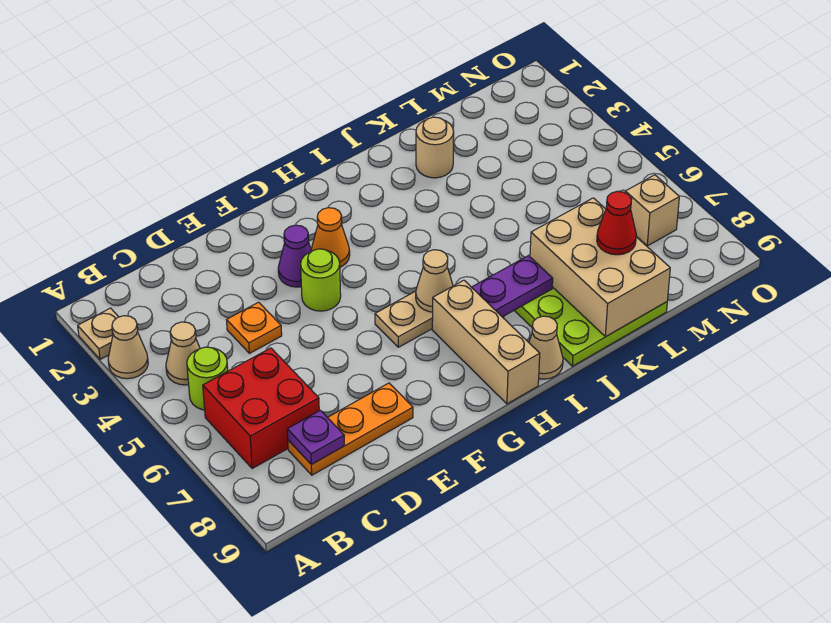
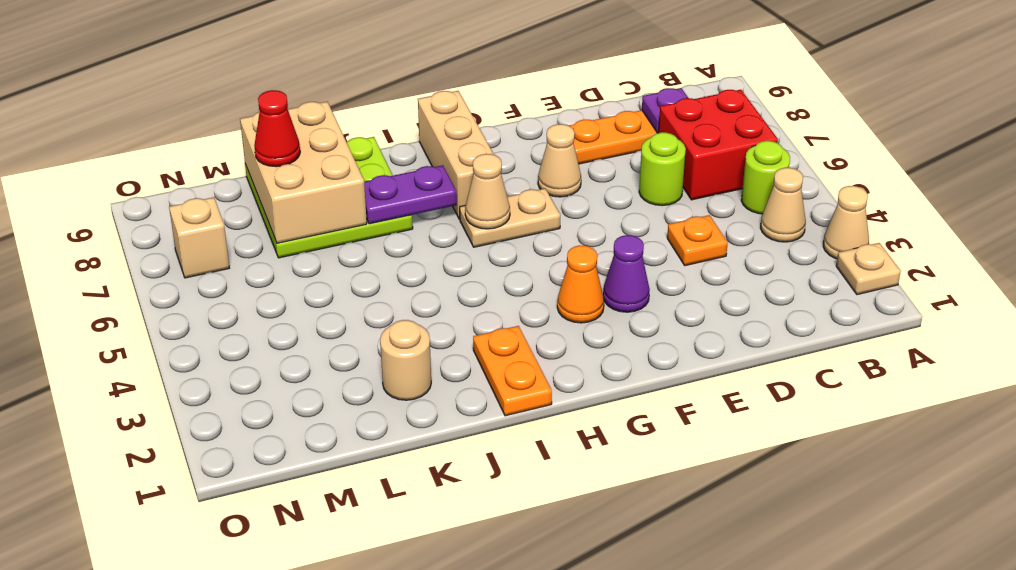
lime 1x1 round brick [301,249,341,311] -> lime 1x1 round brick moved to [639,132,686,206]
none -> orange 1x2 plate [473,326,552,416]
tan 1x1 cone [529,316,563,379] -> tan 1x1 cone moved to [538,124,581,197]

